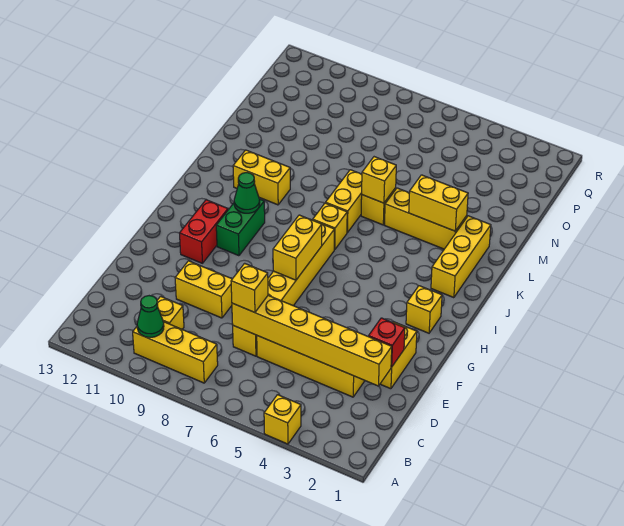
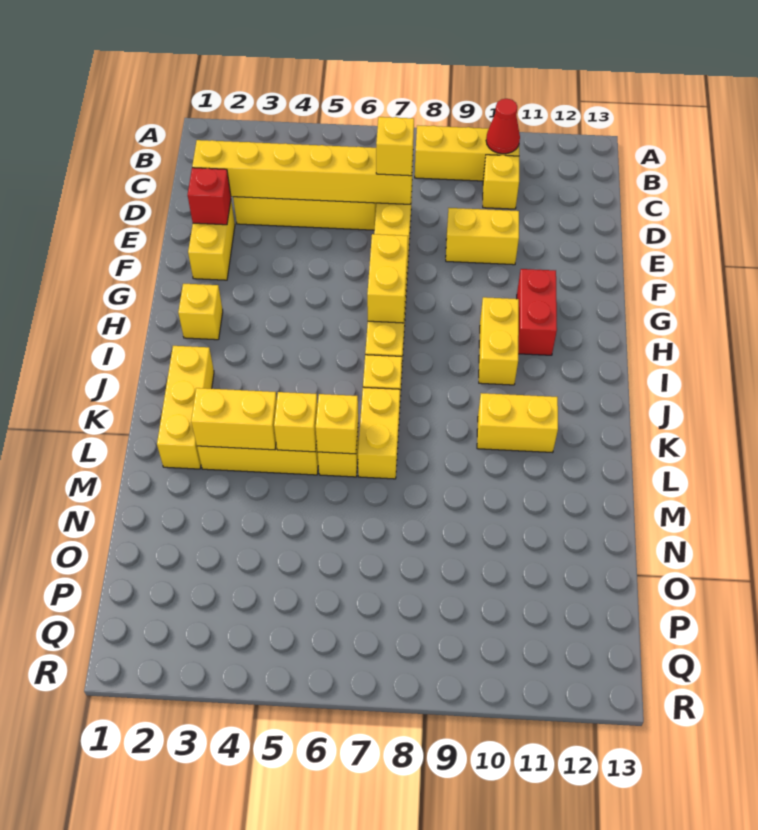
yellow 1x1 brick [264,395,301,444] -> yellow 1x1 brick moved to [274,392,318,452]
green 1x1 cone [137,296,164,337] -> red 1x1 cone [486,99,520,154]
green 1x2 brick [216,199,265,256] -> yellow 1x2 brick [479,297,519,385]
green 1x1 cone [234,173,260,213] -> none

